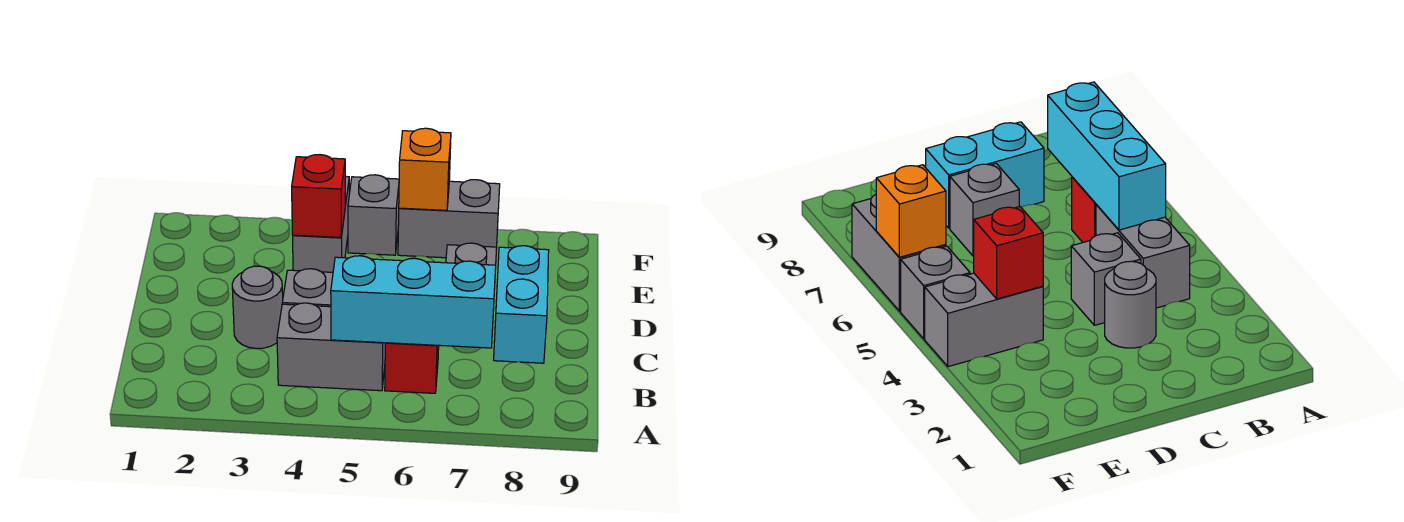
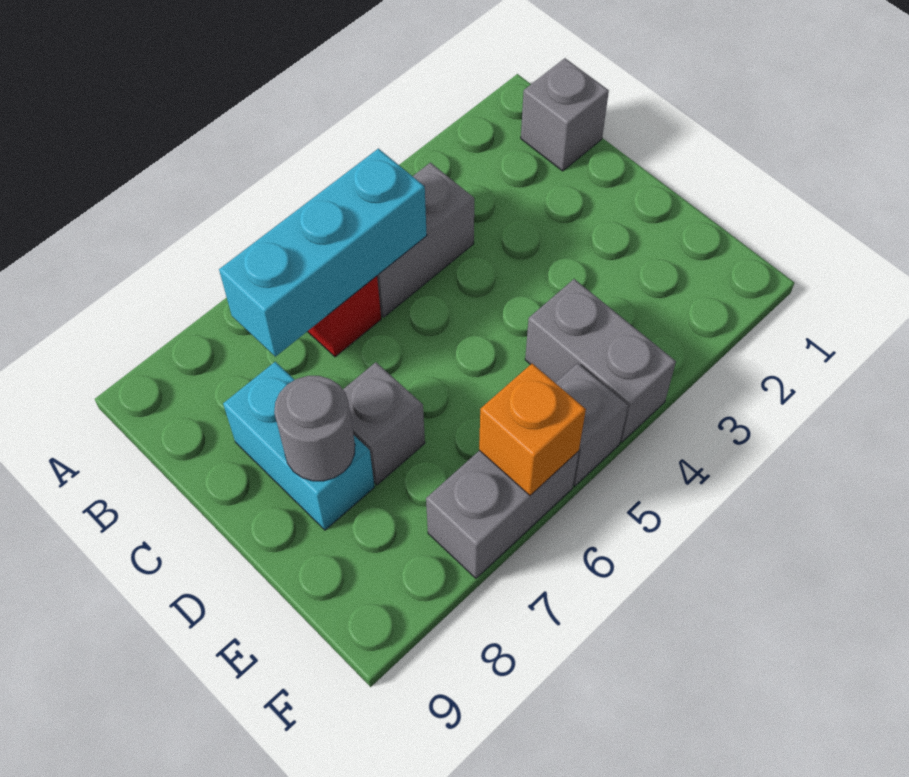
grey 1x1 round brick [232,266,283,349] -> grey 1x1 round brick moved to [274,376,355,481]
grey 1x1 brick [282,269,333,307] -> grey 1x1 brick moved to [521,58,609,171]
red 1x1 brick [292,155,345,238] -> none

